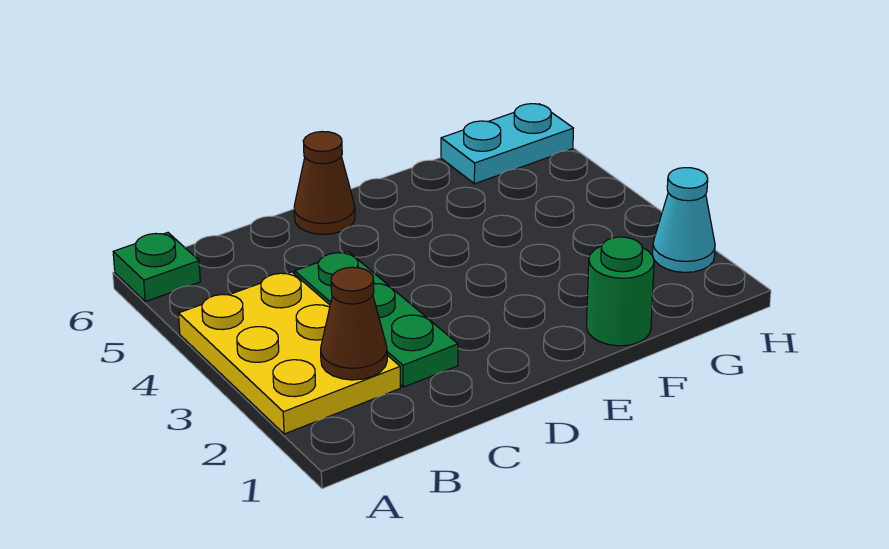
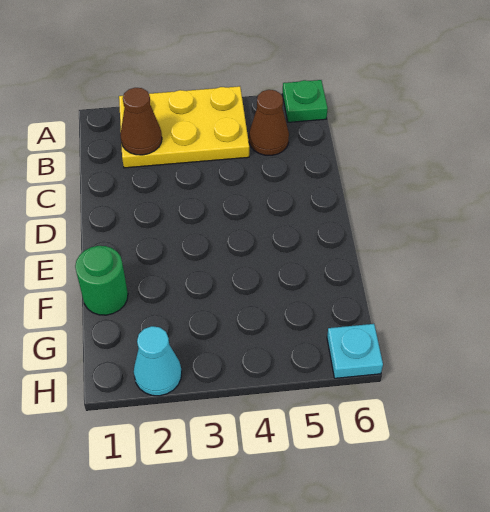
green 1x3 plate [295,252,458,387] -> none
brown 1x1 cone [294,132,355,234] -> brown 1x1 cone moved to [249,90,289,155]
cyan 1x2 plate [441,104,574,184] -> cyan 1x1 plate [327,324,383,378]

